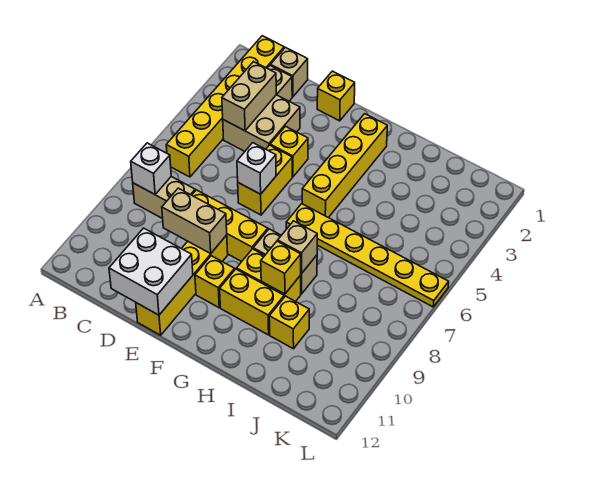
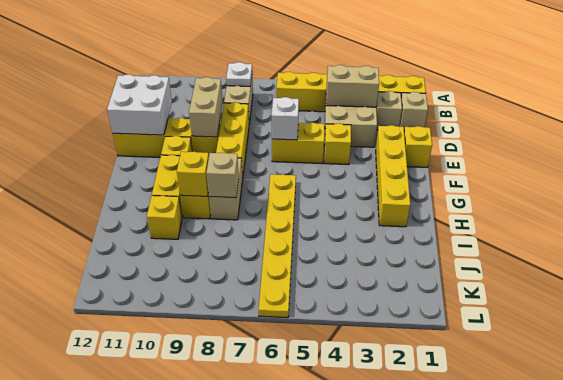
white 1x1 brick [131,143,171,194] -> white 1x1 plate [226,62,252,86]
yellow 1x4 brick [302,114,387,218] -> yellow 1x4 brick turned to [376,125,410,227]

